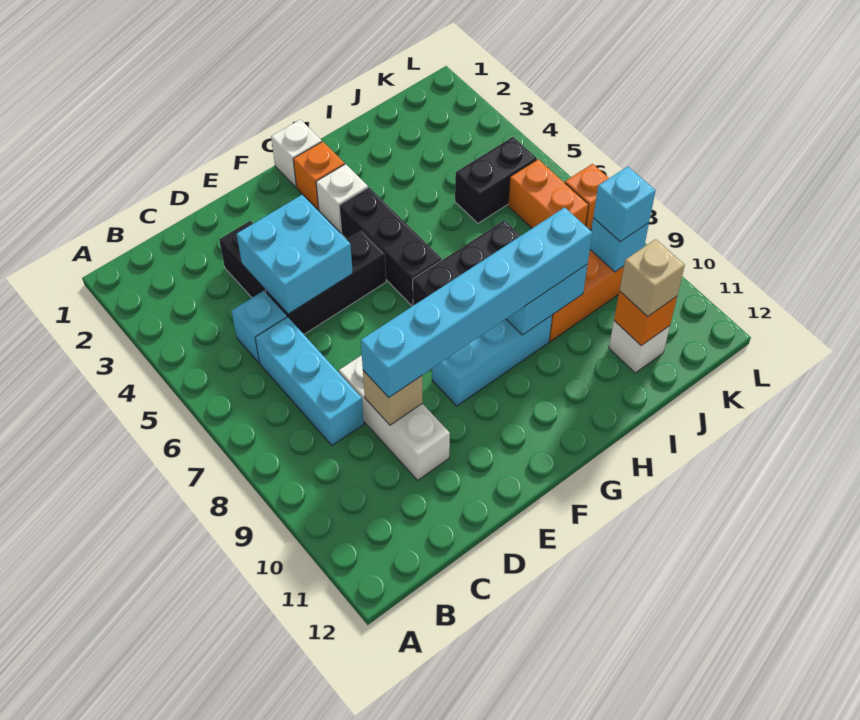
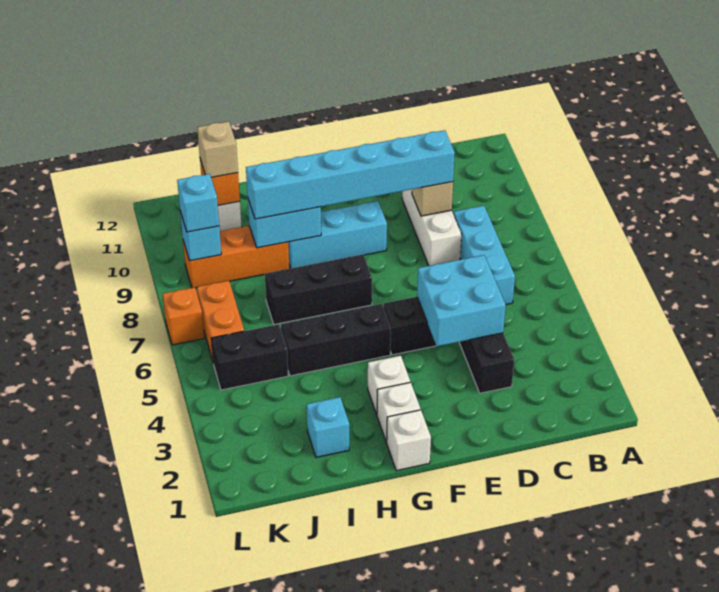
cyan 1x1 brick [232,291,287,363] -> cyan 1x1 brick moved to [307,397,349,457]
orange 1x1 brick [293,142,345,210] -> white 1x1 brick [377,382,421,442]
black 1x3 brick [339,187,442,306] -> black 1x3 brick turned to [281,304,391,376]

